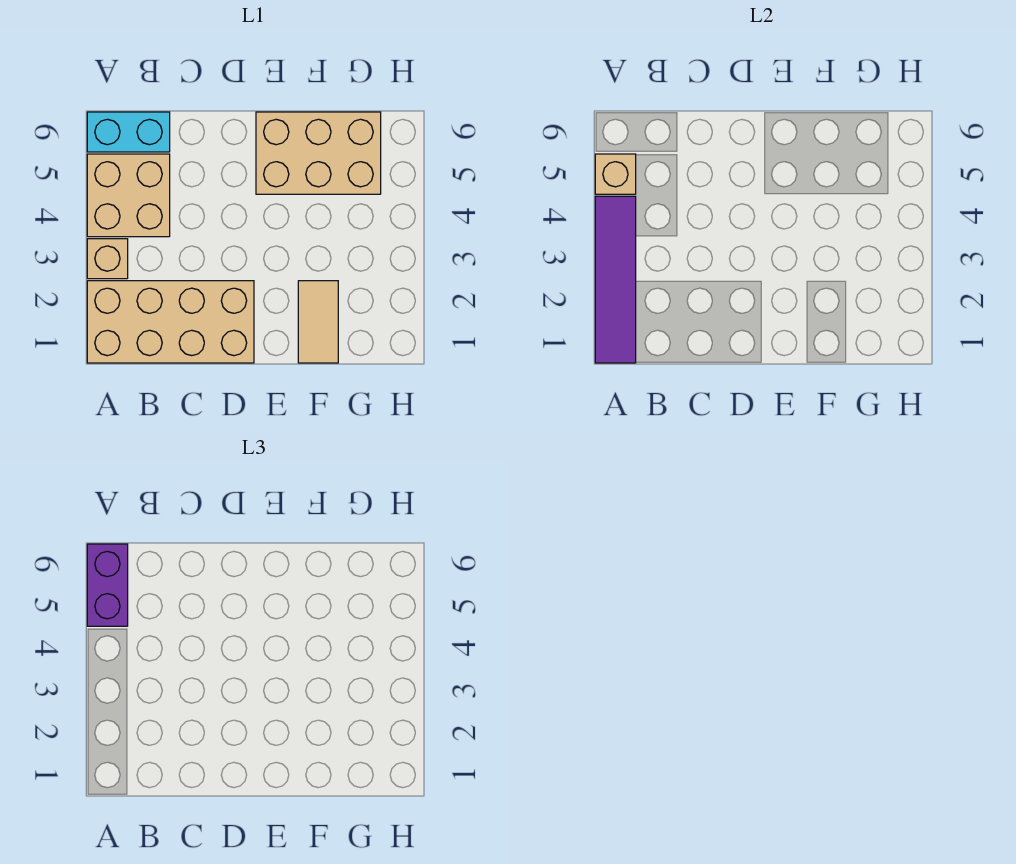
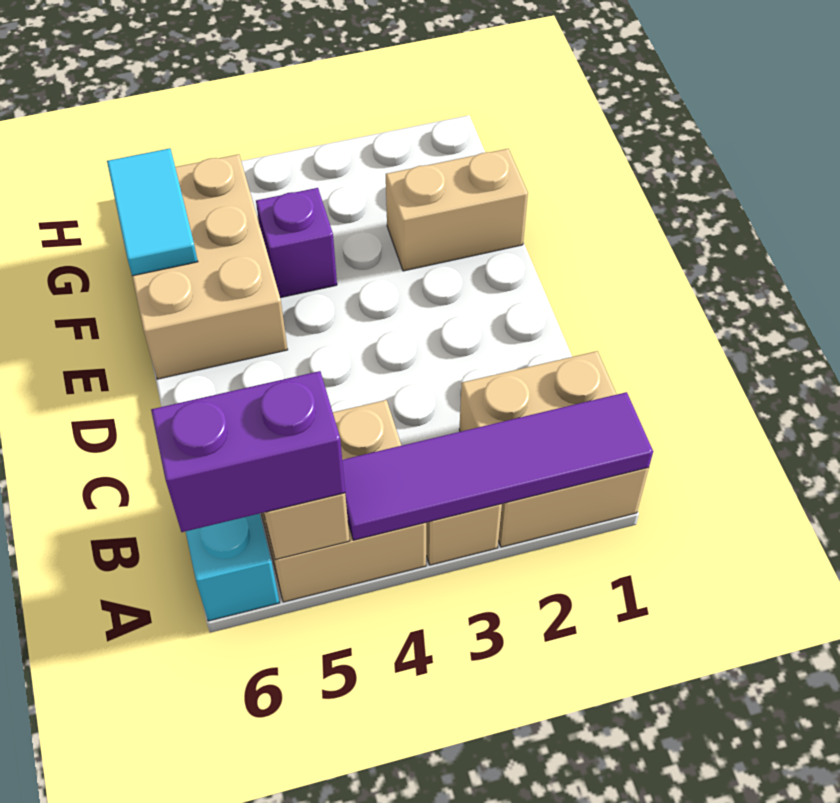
tan 2x4 brick [87,281,254,363] -> tan 2x2 brick [459,351,649,547]
tan 1x2 tile [298,281,338,363] -> tan 1x2 brick [386,149,528,271]
none -> purple 1x1 brick [256,188,337,298]
none -> cyan 1x2 tile [107,148,198,276]

